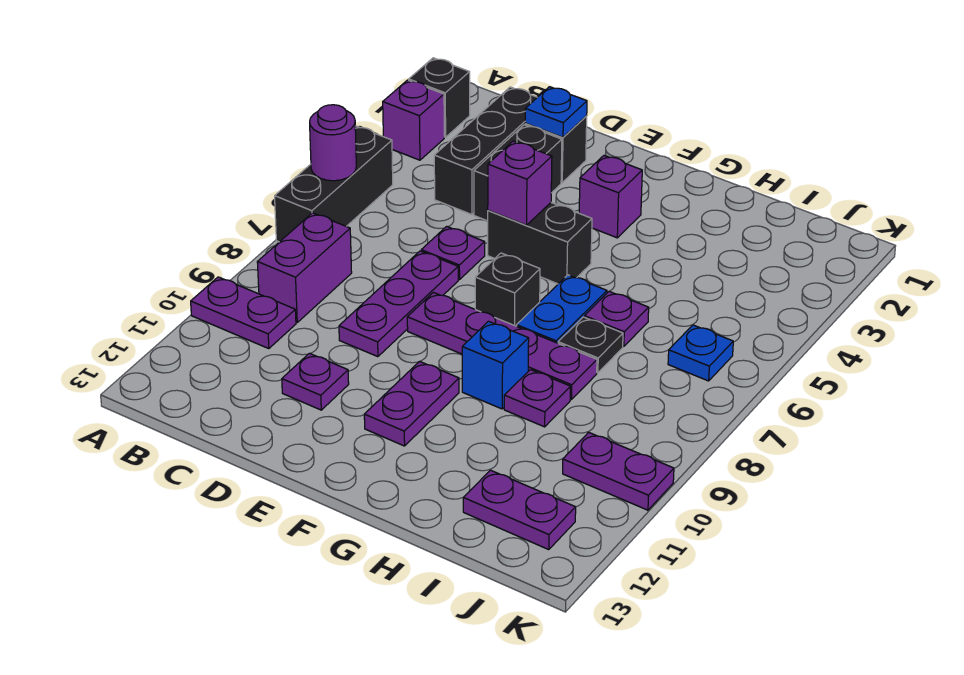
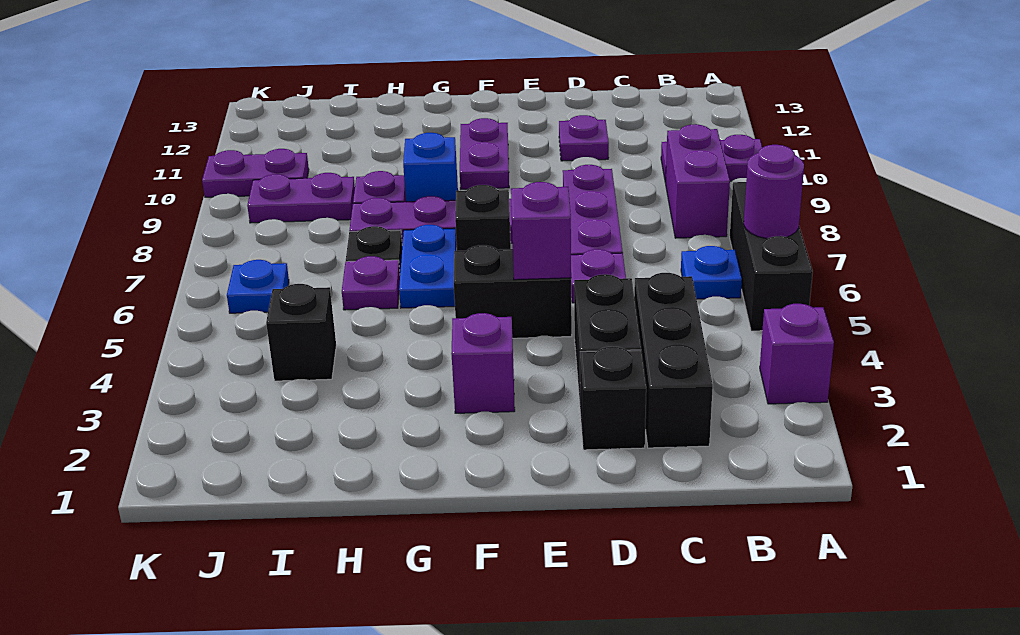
black 1x1 brick [409,58,470,137] -> black 1x1 brick moved to [266,284,336,381]
blue 1x1 plate [525,87,587,137] -> blue 1x1 plate moved to [681,246,742,299]
purple 1x2 plate [463,470,576,550] -> purple 1x2 plate moved to [247,173,355,223]

